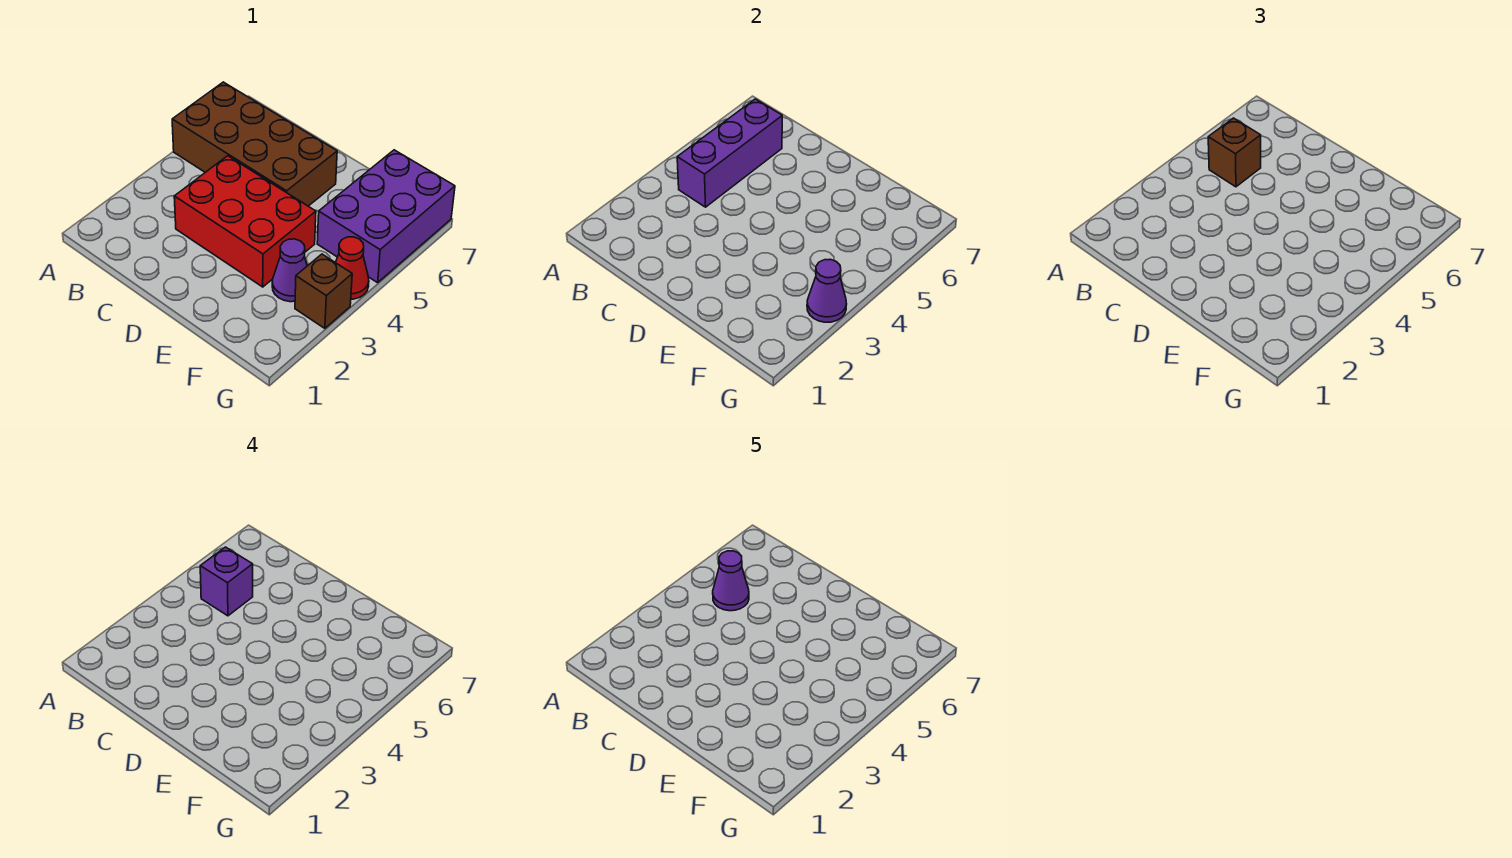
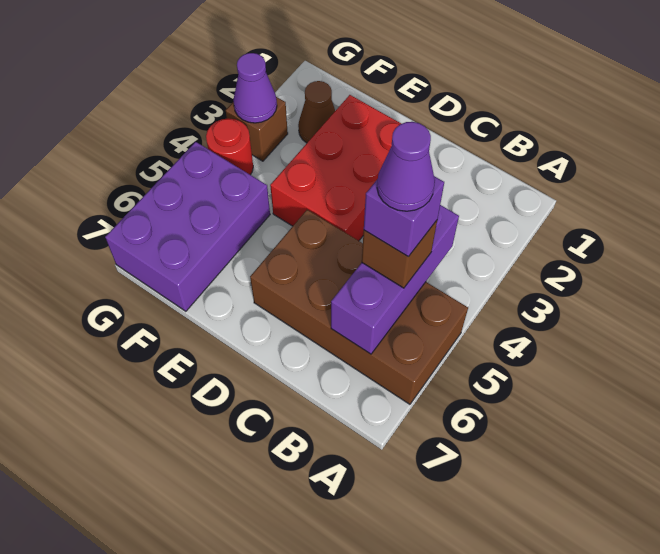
red 2x3 brick [174,156,316,287] -> red 2x3 brick turned to [270,95,401,241]
none -> brown 1x1 cone [298,81,335,143]
purple 1x1 cone [272,239,307,302] -> none
red 1x1 cone [336,237,369,299] -> red 1x1 round brick [206,118,253,175]

